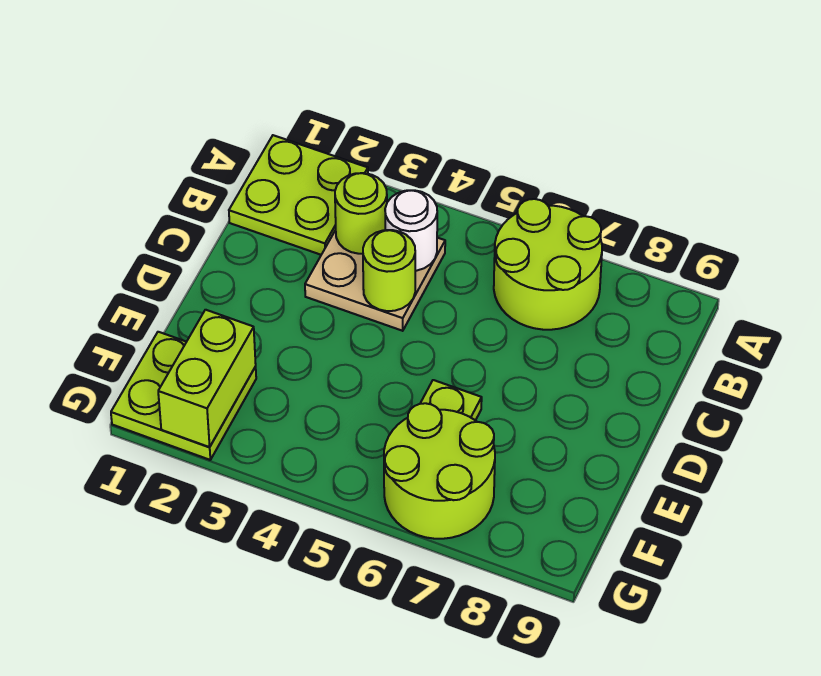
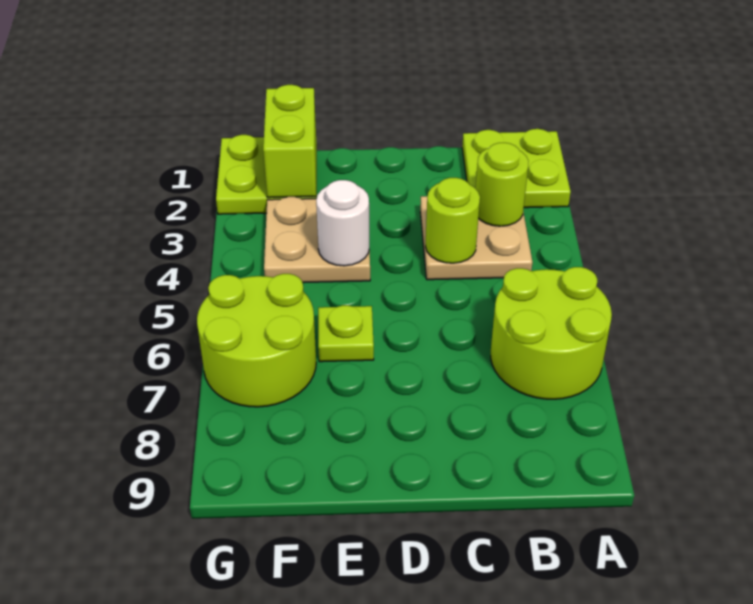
white 1x1 round brick [385,190,437,271] -> white 1x1 round brick moved to [316,180,369,266]
none -> tan 2x2 plate [264,197,370,283]
lime 1x2 brick [158,310,256,447] -> lime 1x2 brick turned to [263,85,316,198]

